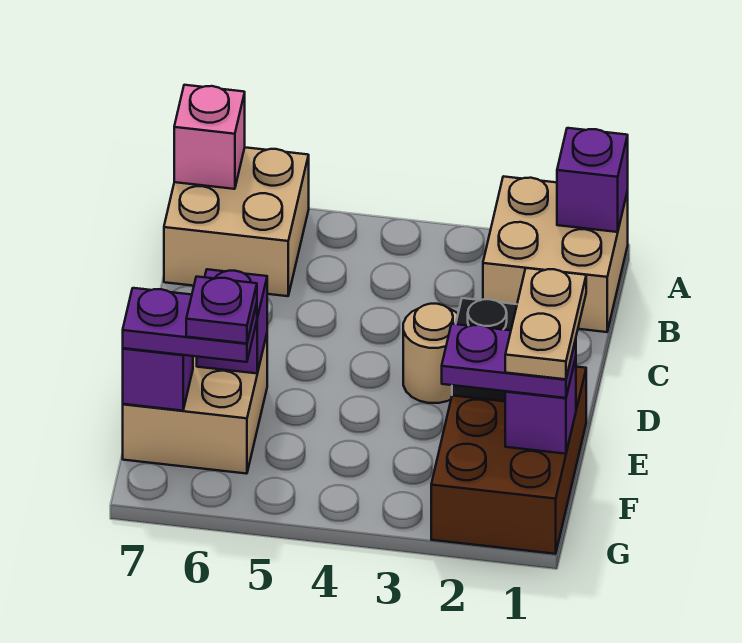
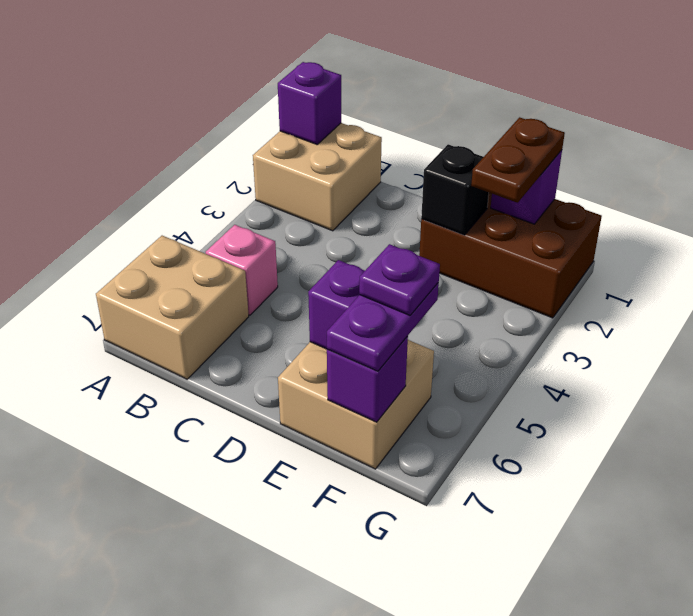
pink 1x1 brick [174,85,245,189] -> pink 1x1 brick moved to [206,225,278,315]
tan 1x1 round brick [403,304,458,403] -> none
tan 1x2 plate [505,268,586,379] -> none
purple 1x2 plate [442,324,576,398] -> brown 1x2 plate [471,117,565,203]

